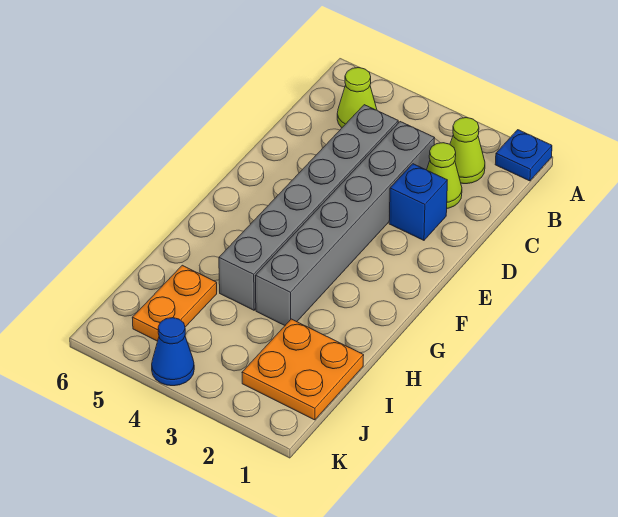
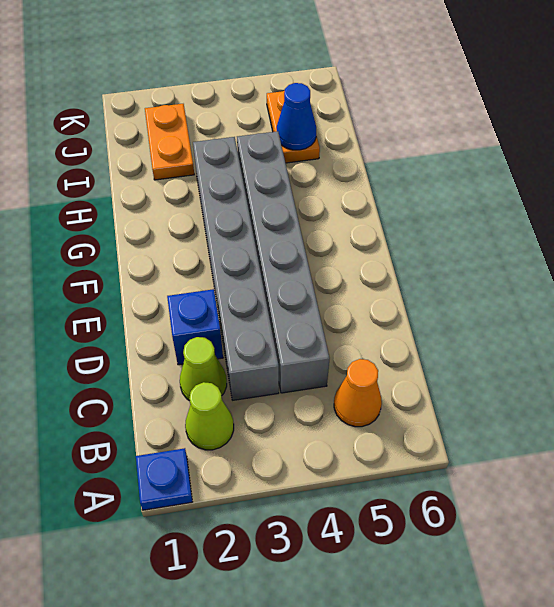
lime 1x1 cone [337,68,377,128] -> orange 1x1 cone [334,359,382,427]
orange 2x2 plate [242,319,364,420] -> orange 1x2 plate [145,104,194,180]
blue 1x1 cone [152,318,194,386] -> blue 1x1 cone moved to [277,83,316,150]

